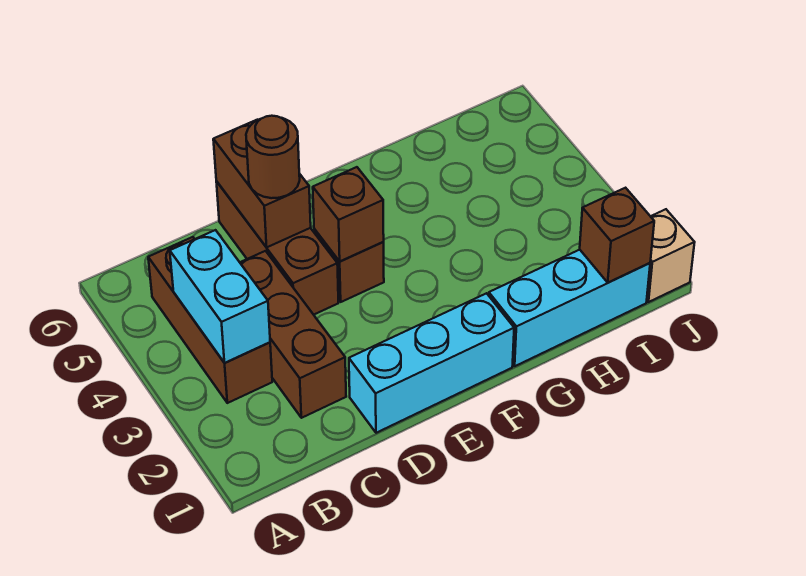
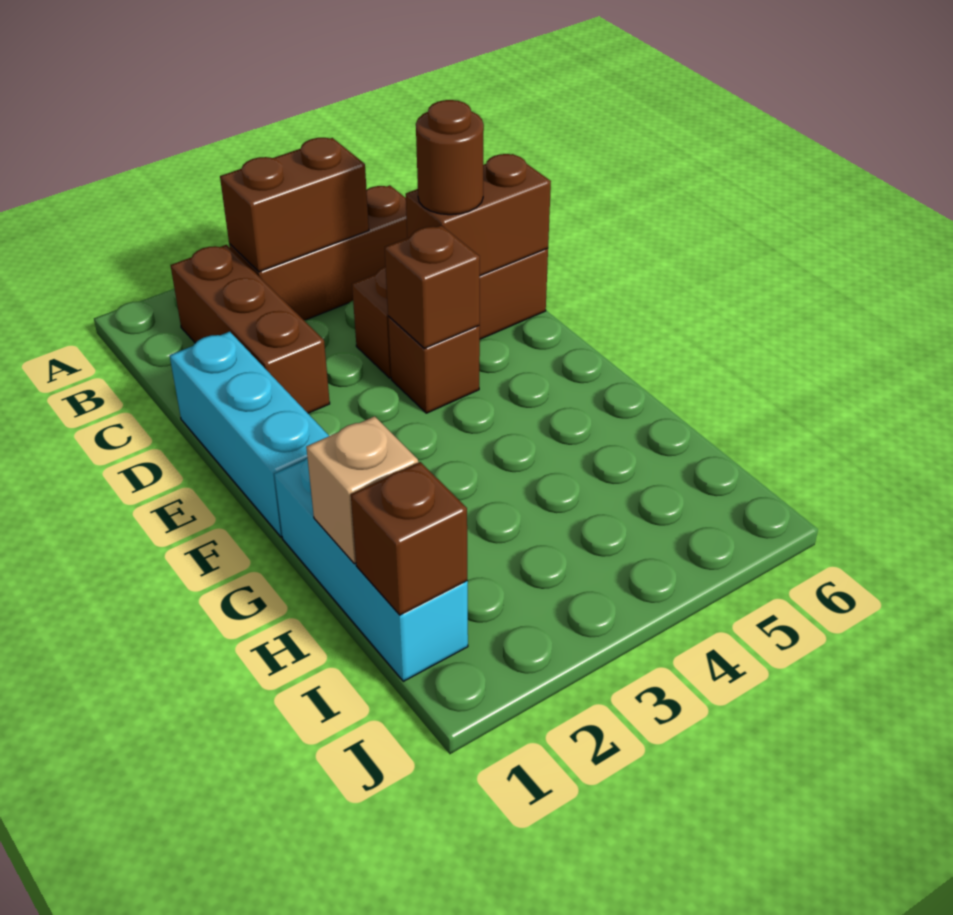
cyan 1x2 brick [170,230,270,363] -> brown 1x2 brick [220,138,369,272]
brown 1x3 brick [240,251,346,418] -> brown 1x3 brick turned to [171,245,330,413]
tan 1x1 brick [647,209,695,302] -> tan 1x1 brick moved to [306,416,418,564]

